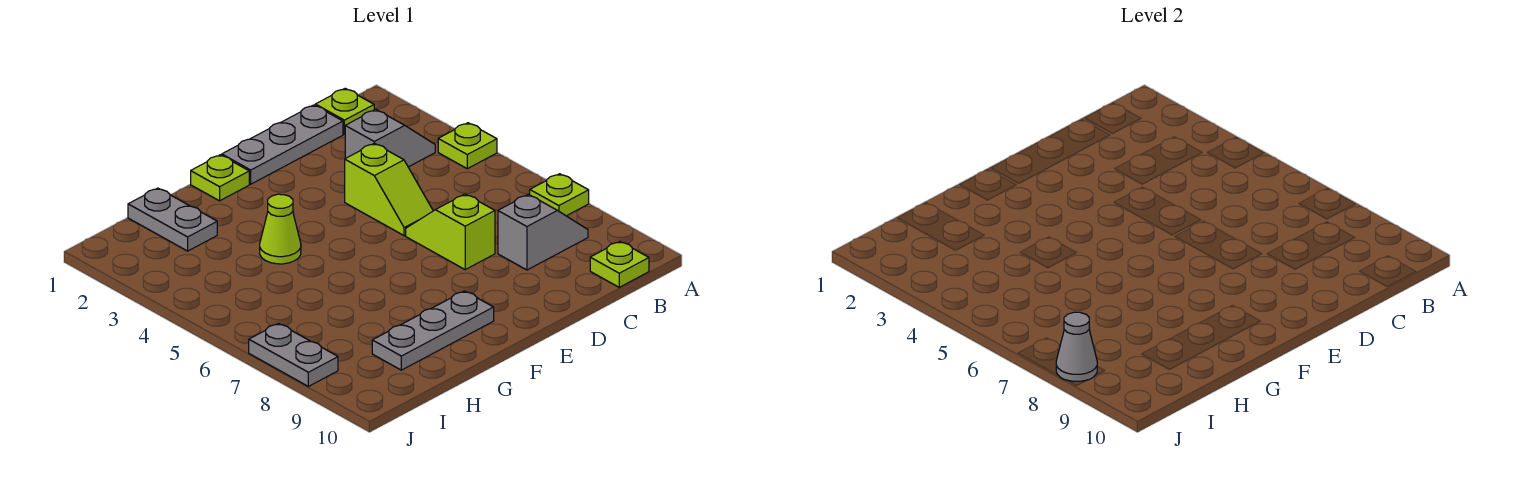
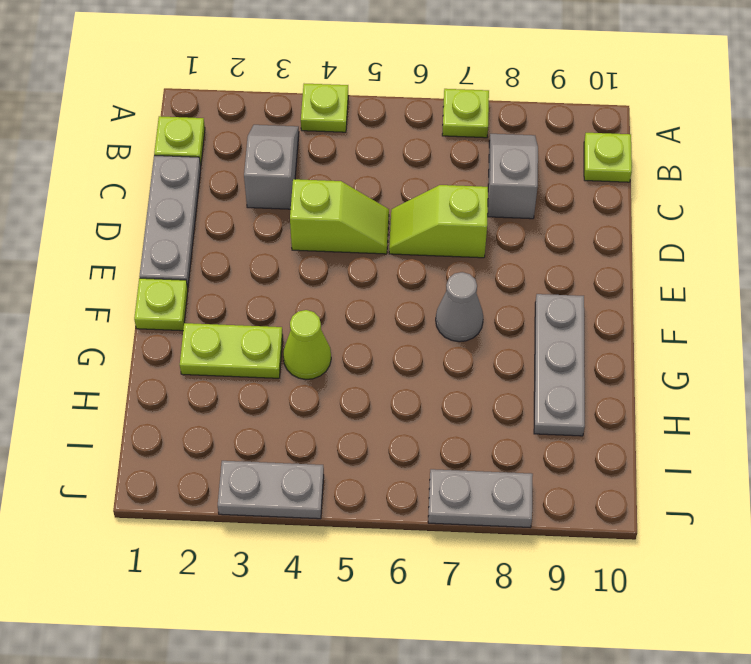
none -> lime 1x2 plate [180,323,283,378]
grey 1x2 plate [128,188,217,251] -> grey 1x2 plate moved to [218,461,324,519]
grey 1x1 cone [1056,312,1097,381] -> grey 1x1 cone moved to [436,272,483,342]

